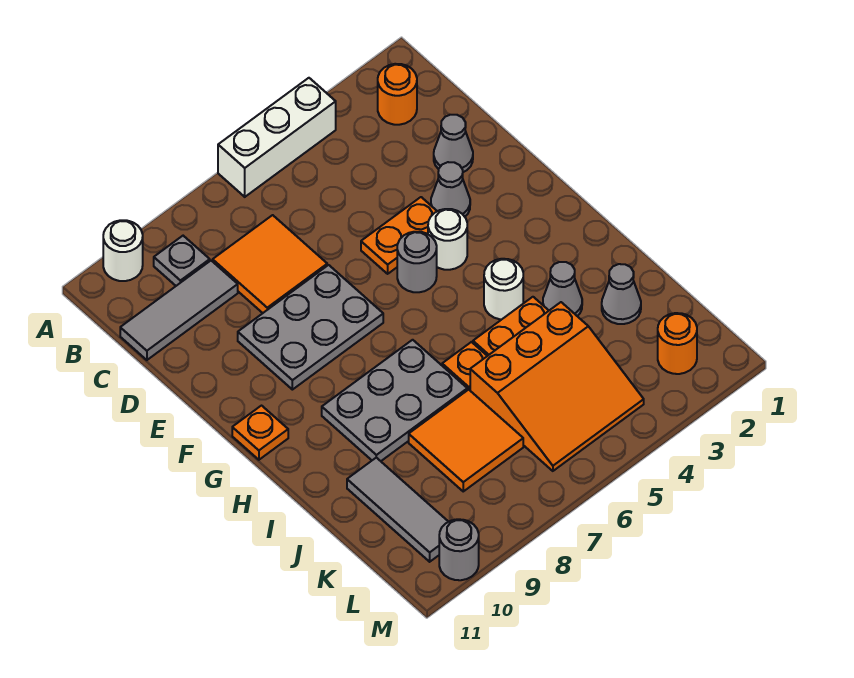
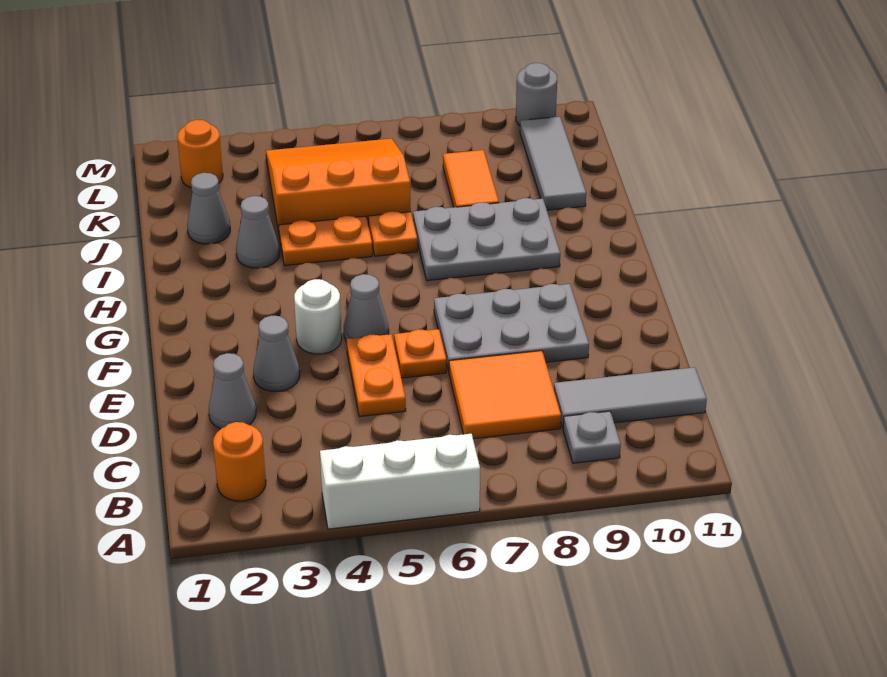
white 1x1 round brick [103,220,143,281] -> none
orange 1x2 plate [361,197,437,274] -> orange 1x2 plate turned to [347,334,406,417]
grey 1x1 round brick [397,232,437,292] -> grey 1x1 cone [344,274,389,341]
orange 1x1 plate [232,406,288,460] -> orange 1x1 plate moved to [394,329,446,378]
white 1x1 round brick [484,259,523,319] -> none
orange 2x2 tile [409,390,523,491] -> orange 1x2 tile [443,150,499,207]

